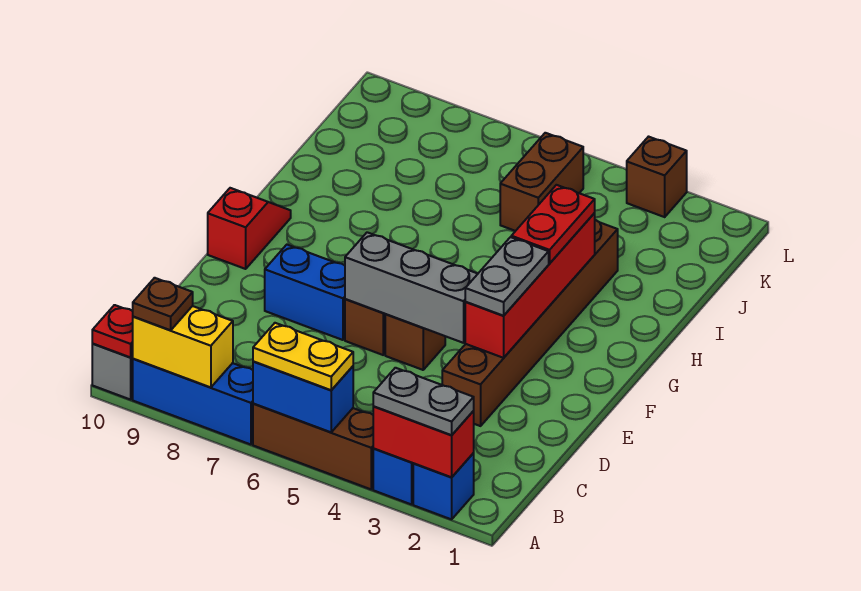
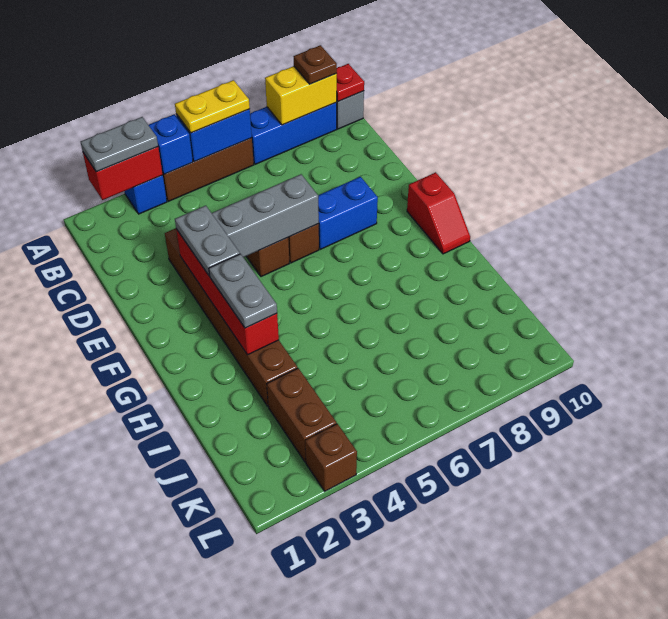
blue 1x1 brick [413,453,474,519] -> blue 1x1 brick moved to [149,114,193,174]
red 1x2 plate [511,185,595,263] -> grey 1x2 plate [209,254,277,328]
brown 1x2 brick [500,133,583,231] -> brown 1x2 brick moved to [267,368,337,462]

